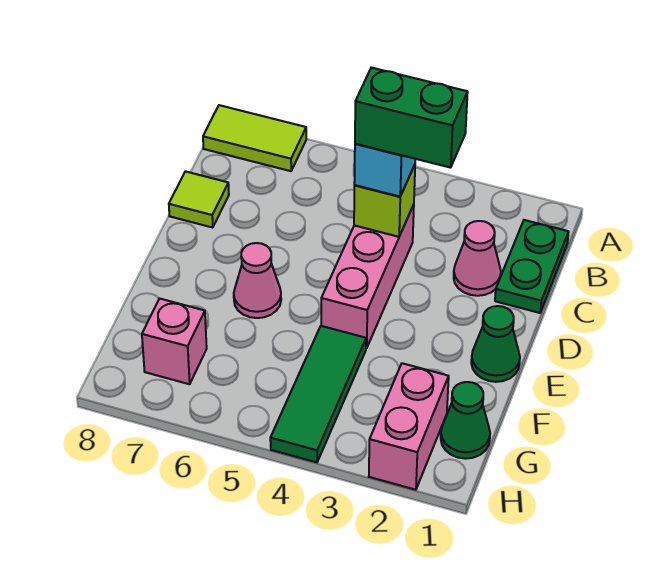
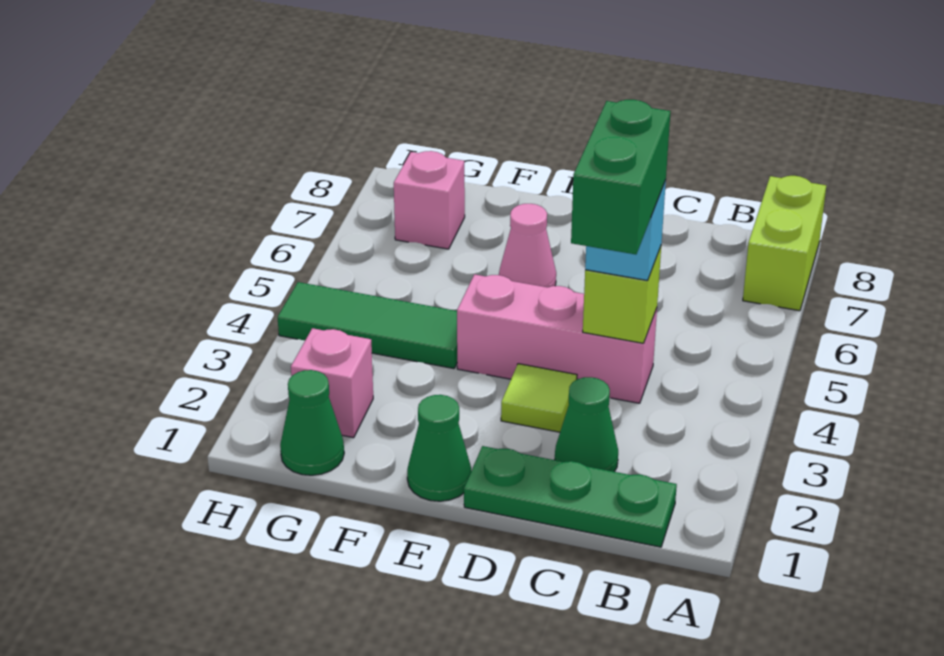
lime 1x2 tile [203,105,306,171] -> lime 1x2 brick [743,176,826,311]
green 1x2 plate [495,220,569,313] -> green 1x3 plate [464,446,677,547]
pink 1x1 cone [454,221,501,296] -> green 1x1 cone [555,377,618,472]
lime 1x1 tile [169,171,229,228] -> lime 1x1 tile moved to [501,364,577,432]
pink 1x2 brick [369,363,449,490] -> pink 1x1 brick [291,328,373,438]

